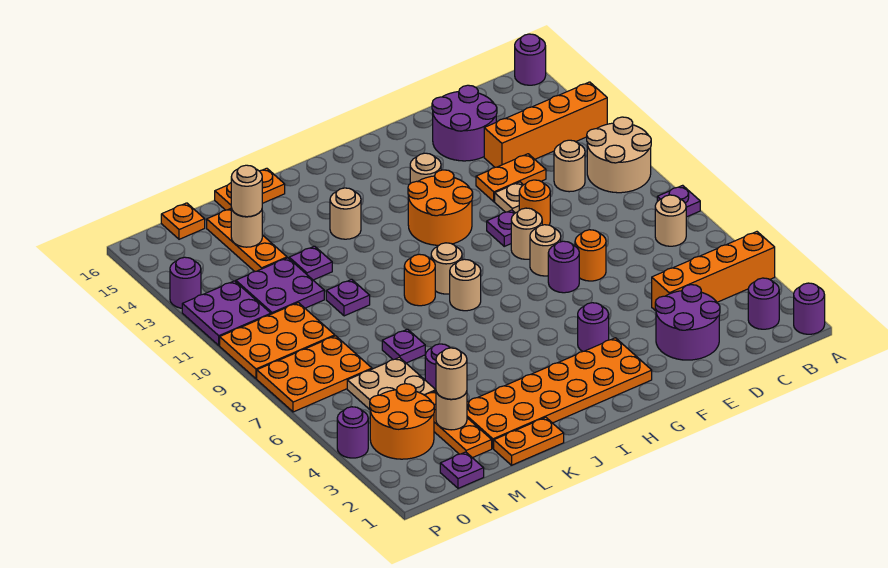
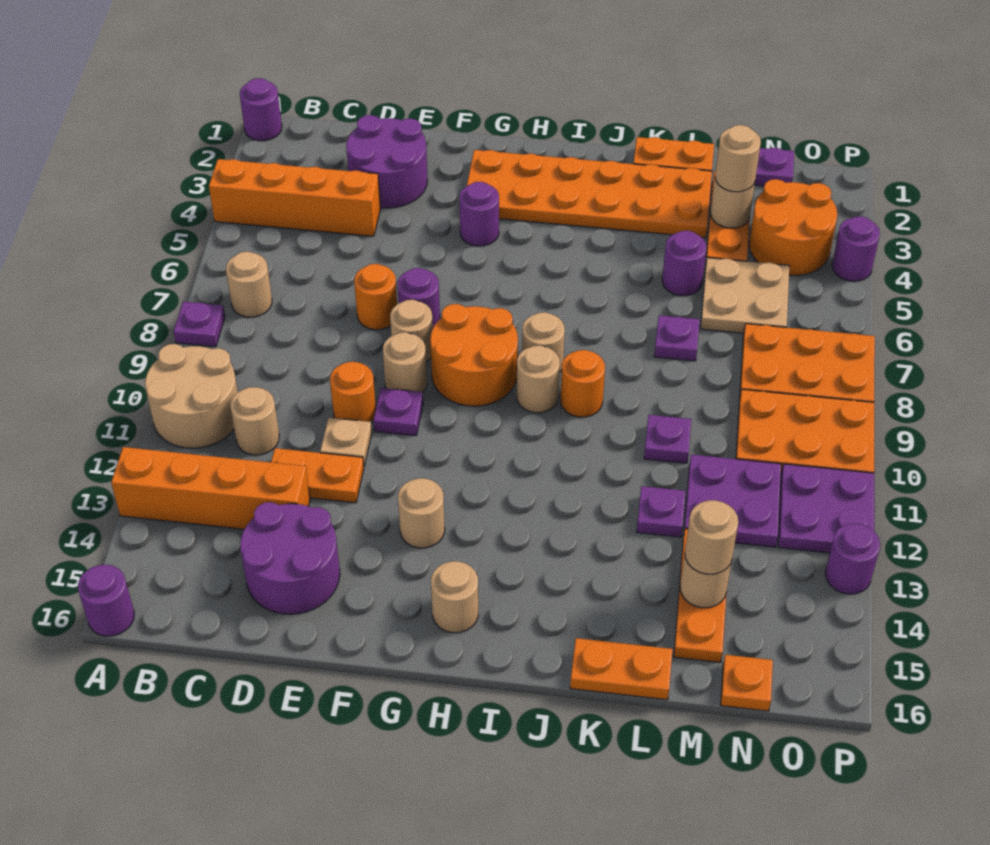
purple 1x1 round brick [748,278,779,329] -> none
orange 2x2 round brick [408,170,473,245] -> orange 2x2 round brick moved to [430,304,518,406]
tan 1x1 round brick [330,188,361,239] -> tan 1x1 round brick moved to [431,561,478,633]

